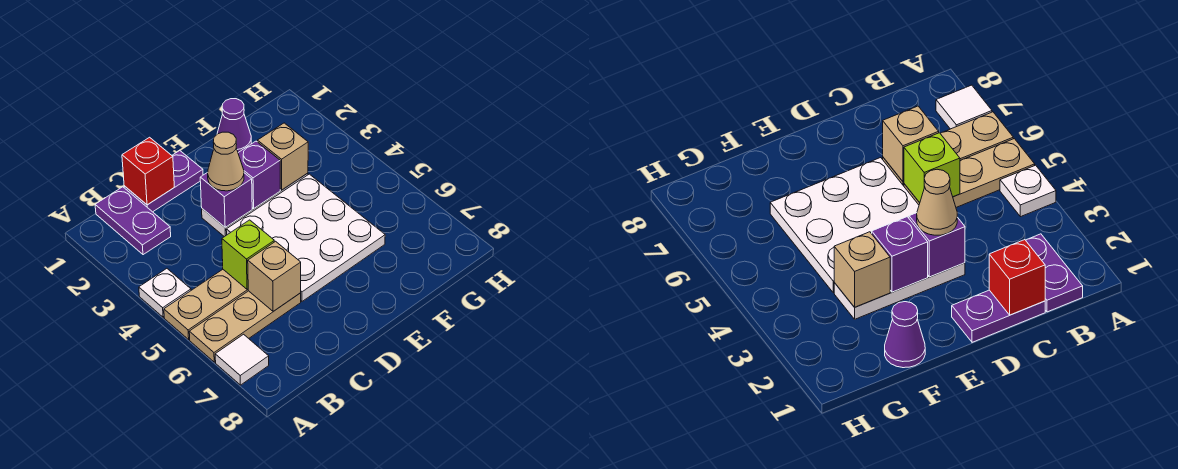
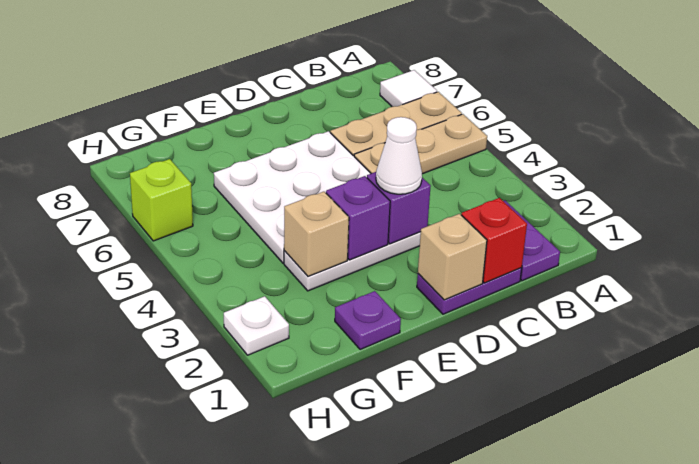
white 1x1 plate [139,269,191,317] -> white 1x1 plate moved to [224,296,289,355]
lime 1x1 brick [222,220,274,290] -> lime 1x1 brick moved to [130,159,193,241]
tan 1x1 brick [248,241,301,311] -> tan 1x1 brick moved to [418,214,487,300]
tan 1x1 cone [208,132,244,191] -> white 1x1 cone [376,117,422,194]
purple 1x1 cone [217,99,251,152] -> purple 1x1 plate [335,291,401,350]

